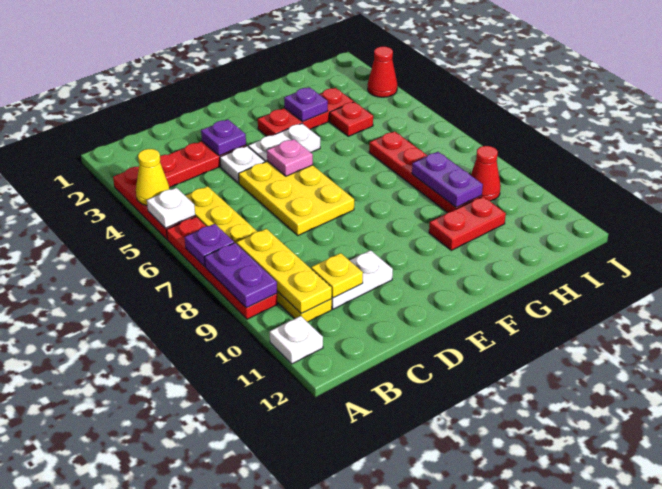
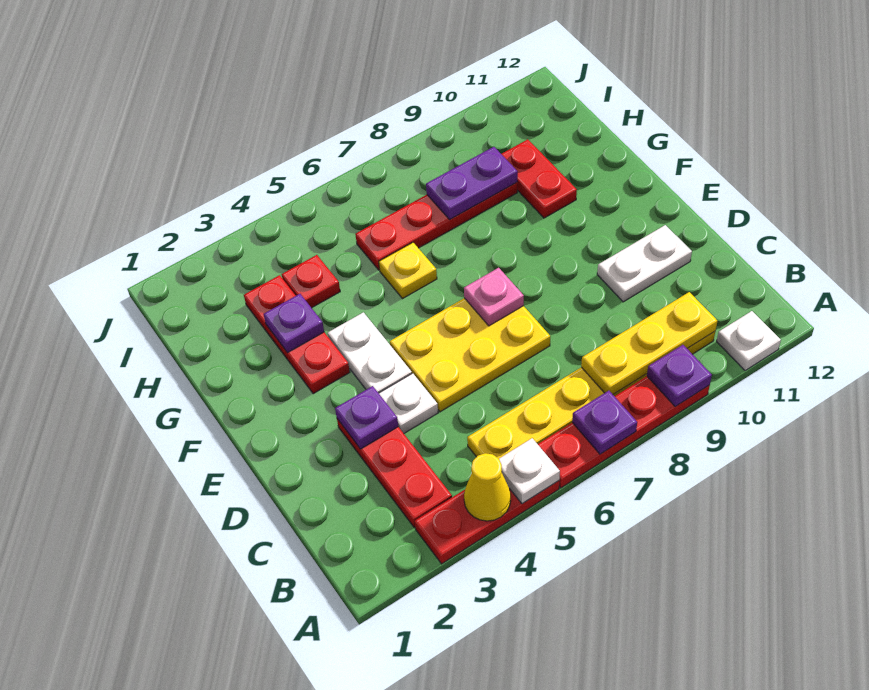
purple 1x2 plate [205,243,277,308] -> purple 1x1 plate [647,345,712,406]
white 1x2 plate [332,250,393,309] -> white 1x2 plate turned to [597,225,692,302]
yellow 1x1 plate [311,253,363,298] -> yellow 1x1 plate moved to [379,243,437,299]
pink 1x1 plate [267,139,313,176] -> pink 1x1 plate moved to [464,268,524,326]
red 1x1 cone [471,146,501,201] -> none
red 1x1 cone [368,47,397,97] -> none

